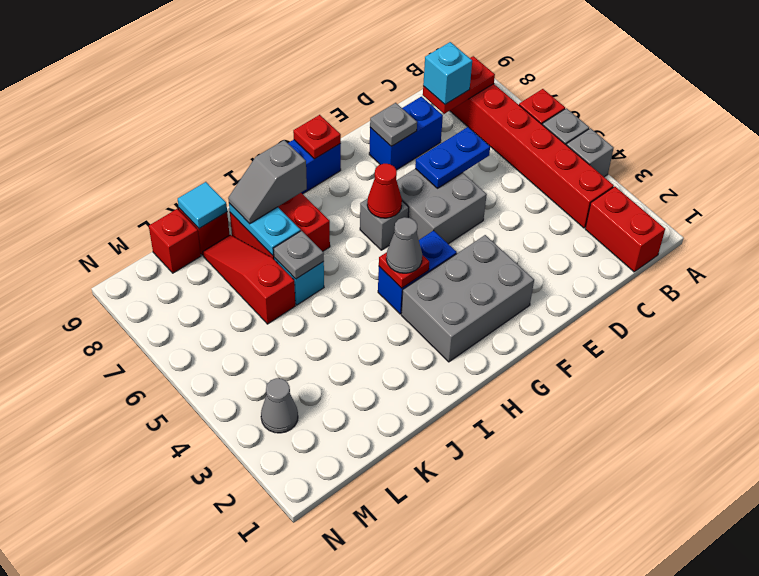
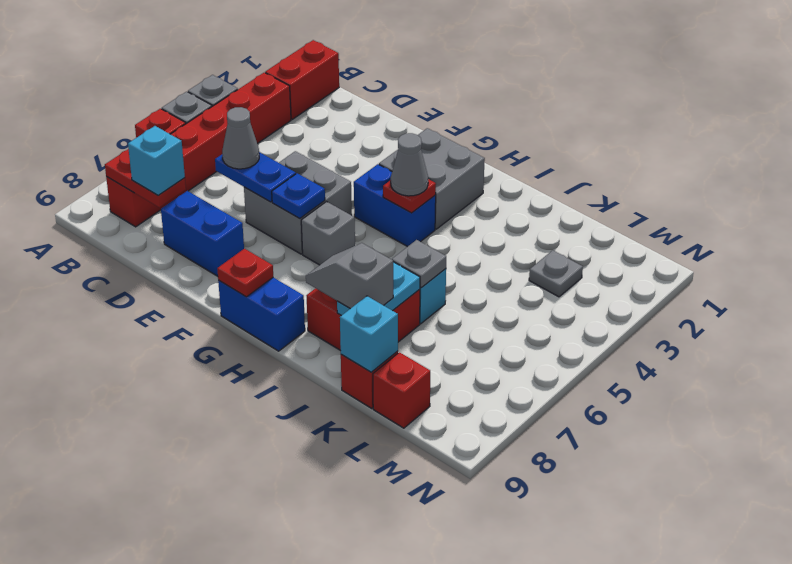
grey 1x1 plate [370,103,417,146] -> grey 1x1 plate moved to [529,250,583,297]
grey 2x3 brick [401,235,534,362] -> grey 2x2 brick [379,128,485,229]
none -> blue 1x1 plate [272,173,325,219]
red 1x1 cone [367,164,402,218] -> none
grey 1x2 slope [228,140,307,224] -> grey 1x2 slope turned to [306,243,393,309]
red 1x3 slope [203,235,295,324] -> none
cyan 1x1 tile [178,182,227,229] -> cyan 1x1 brick [340,296,398,372]
grey 1x1 cone [261,378,298,433] -> grey 1x1 cone moved to [222,107,259,169]

